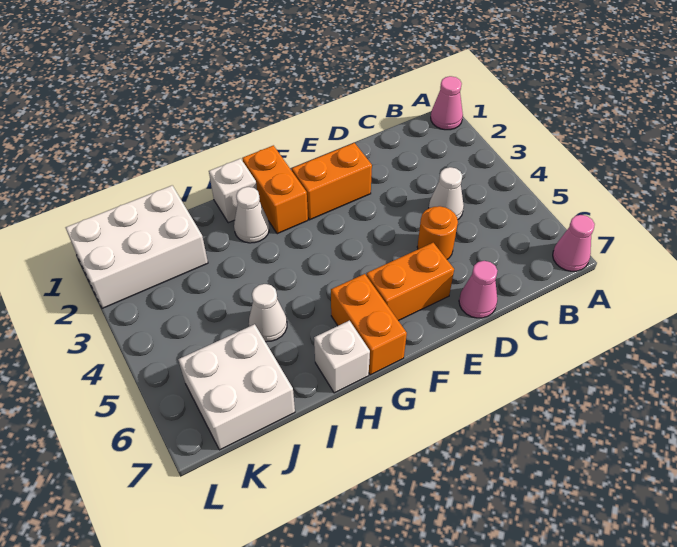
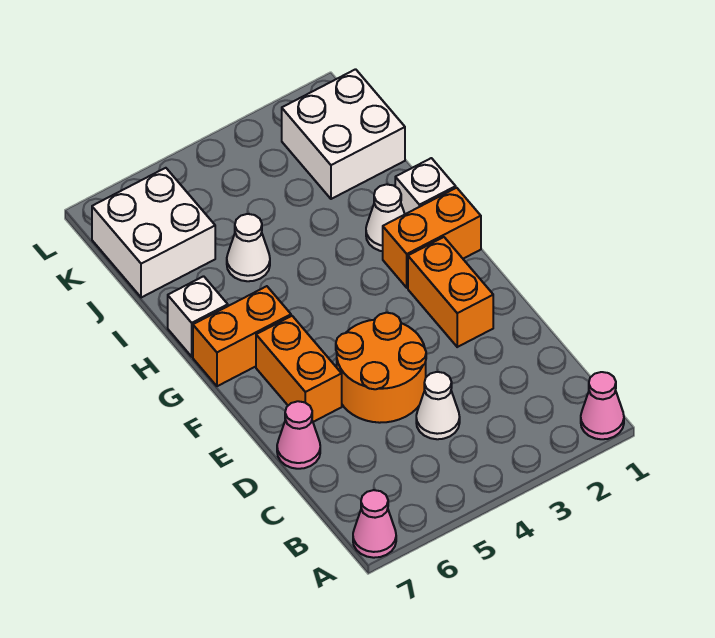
orange 1x1 round brick [417,206,458,259] -> orange 2x2 round brick [336,313,426,423]
white 2x3 brick [66,185,208,308] -> white 2x2 brick [282,69,405,199]

